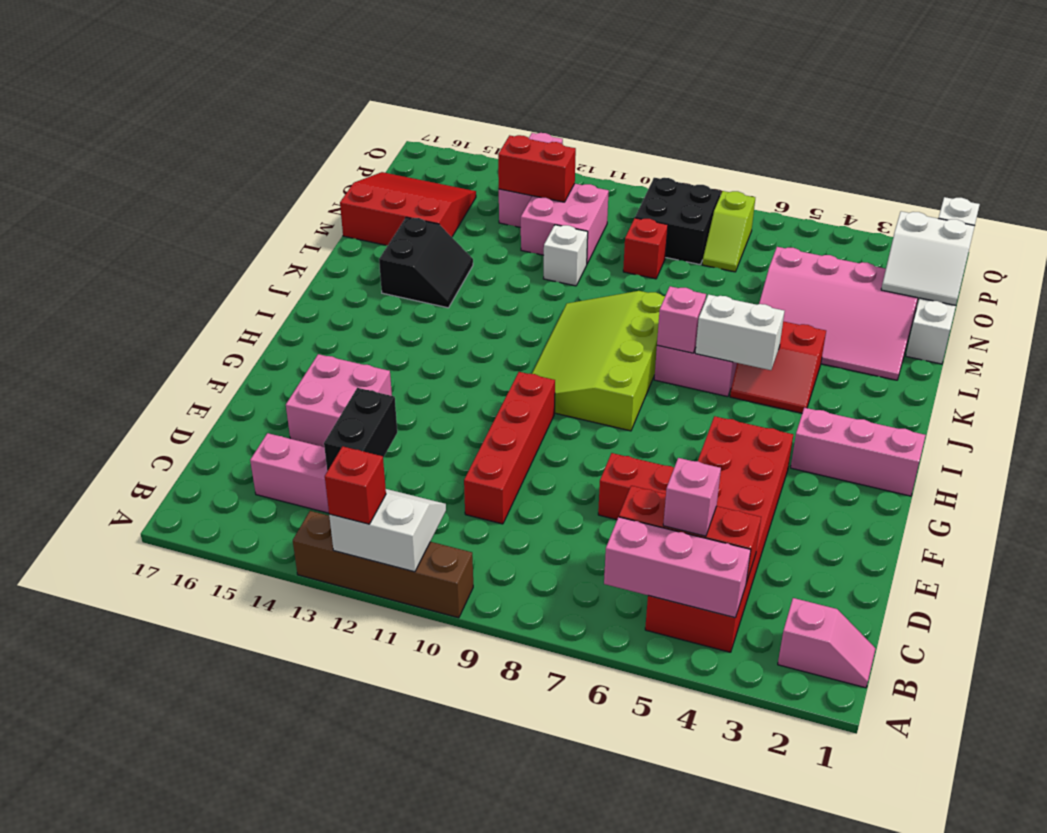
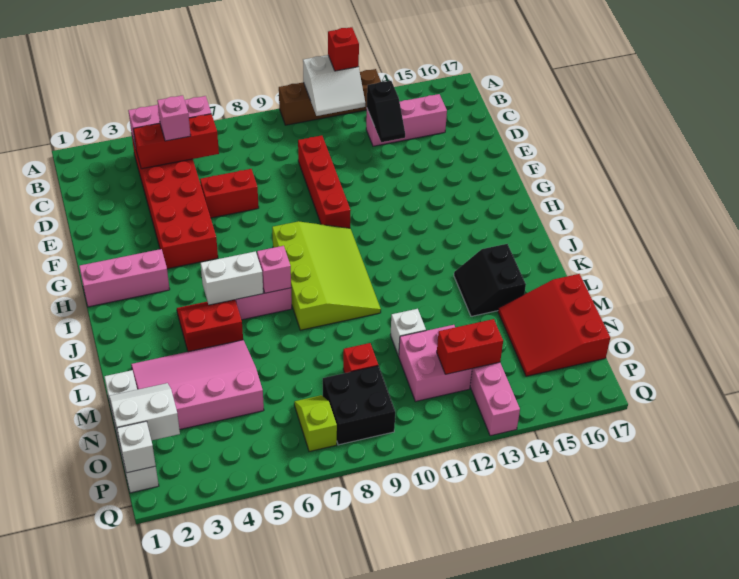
pink 1x2 slope [778,598,876,688] -> none
black 1x2 brick [324,388,397,471] -> black 1x2 slope [367,81,405,142]
pink 2x2 brick [286,354,392,447] -> none
red 3x3 slope [340,172,476,245] -> red 3x3 slope turned to [498,274,610,376]

